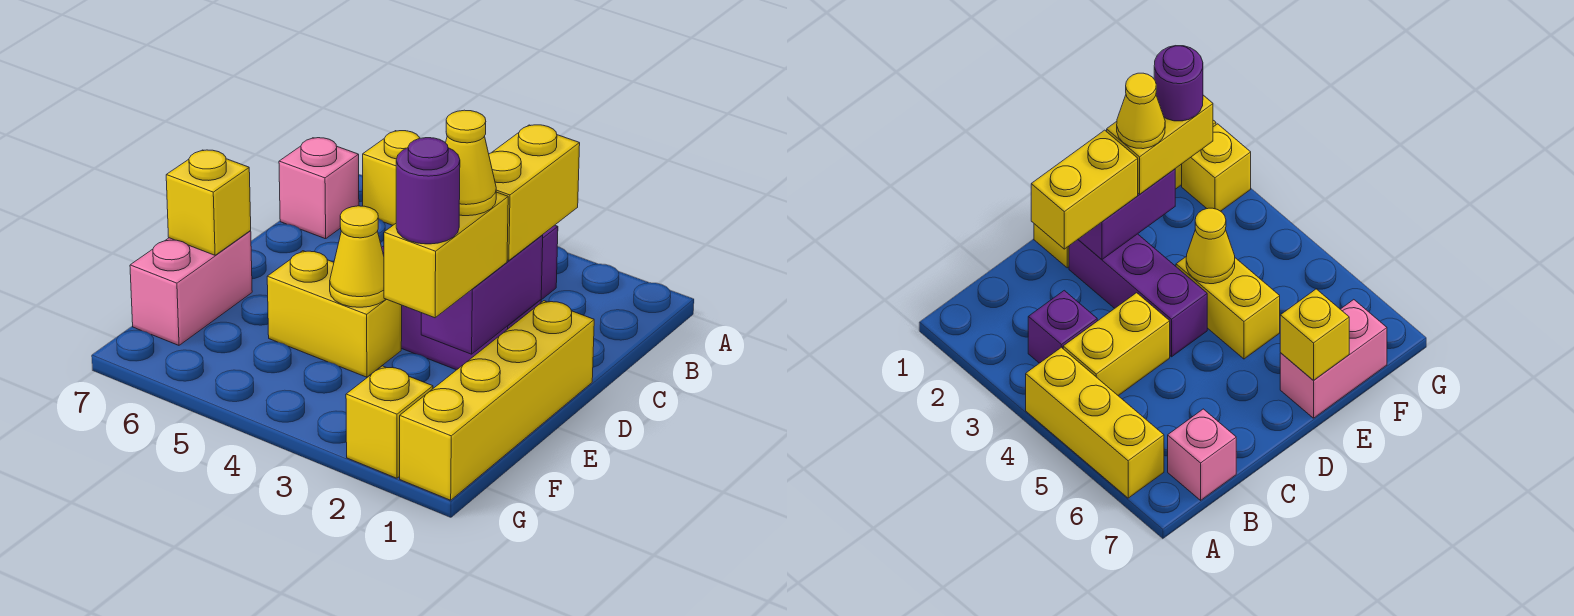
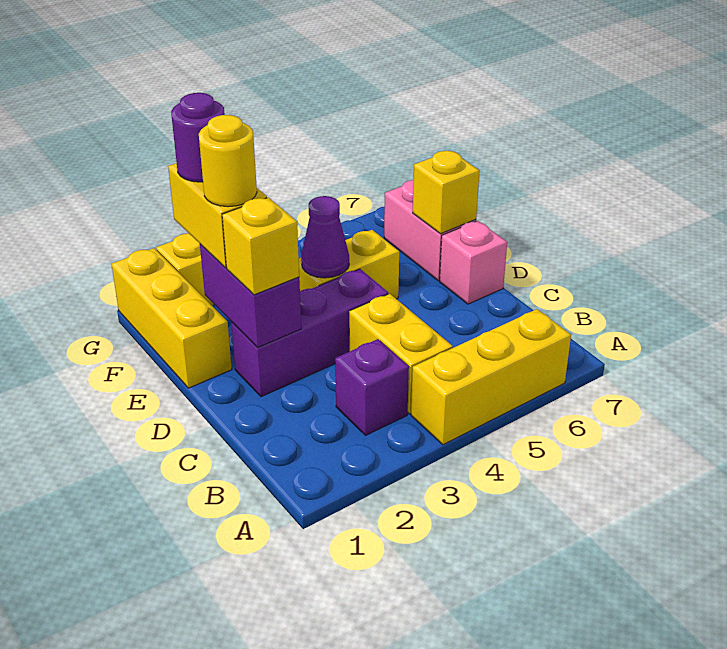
pink 1x1 brick [279,138,359,239] -> pink 1x1 brick moved to [440,221,507,304]
yellow 1x2 brick [489,125,580,261] -> yellow 1x1 brick [222,197,299,295]
yellow 1x4 brick [400,301,594,500] -> yellow 1x3 brick [112,248,232,388]
yellow 1x1 cone [446,110,496,216] -> yellow 1x1 round brick [199,115,257,207]
yellow 1x1 cone [330,206,385,307] -> purple 1x1 cone [301,196,349,278]

